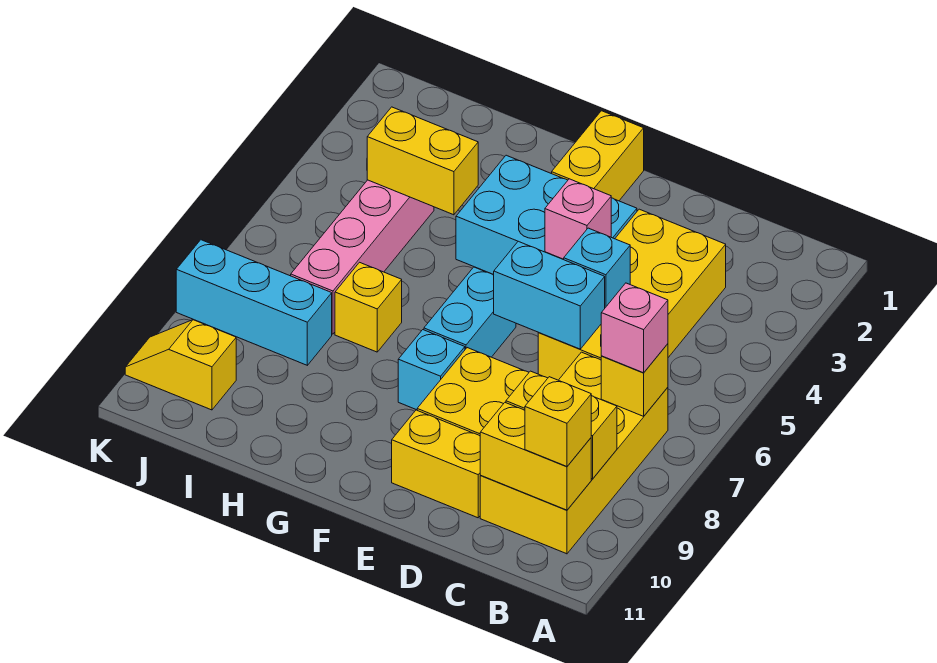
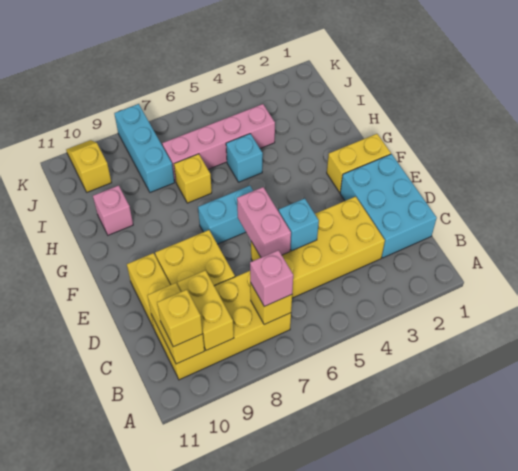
cyan 1x2 brick [494,241,605,349] -> pink 1x2 brick [237,187,291,257]
cyan 2x3 brick [456,155,637,275] -> cyan 2x3 brick moved to [340,154,437,258]
pink 1x1 brick [545,179,611,259] -> pink 1x1 brick moved to [93,185,133,235]
cyan 1x1 brick [398,330,465,410] -> cyan 1x1 brick moved to [226,134,263,182]
yellow 1x2 brick [367,107,478,215] -> none

